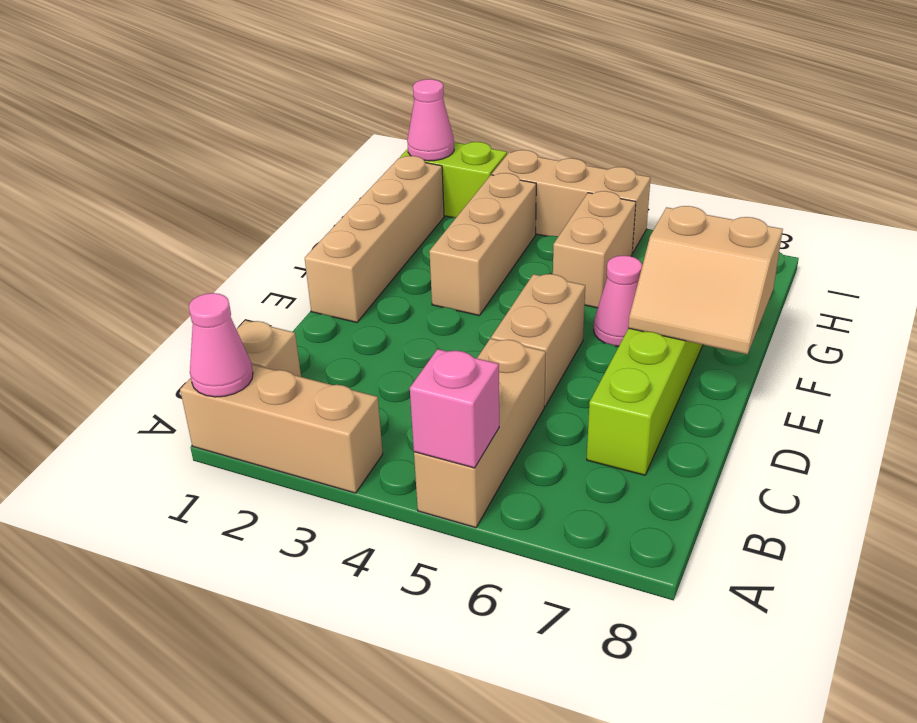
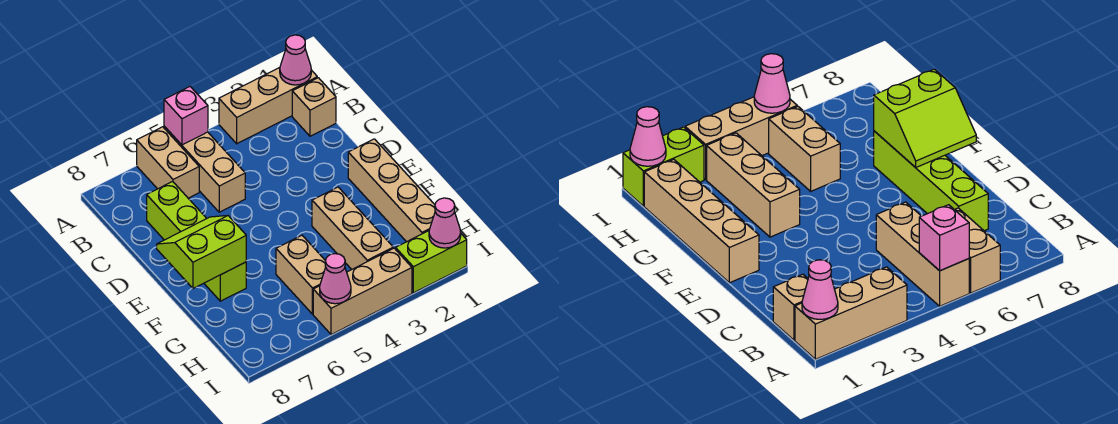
tan 1x2 brick [491,274,585,406] -> tan 1x2 brick moved to [137,127,199,198]
tan 2x2 slope [628,206,783,354] -> lime 2x2 slope [157,216,246,288]
pink 1x1 cone [593,256,642,346] -> pink 1x1 cone moved to [320,254,351,304]

